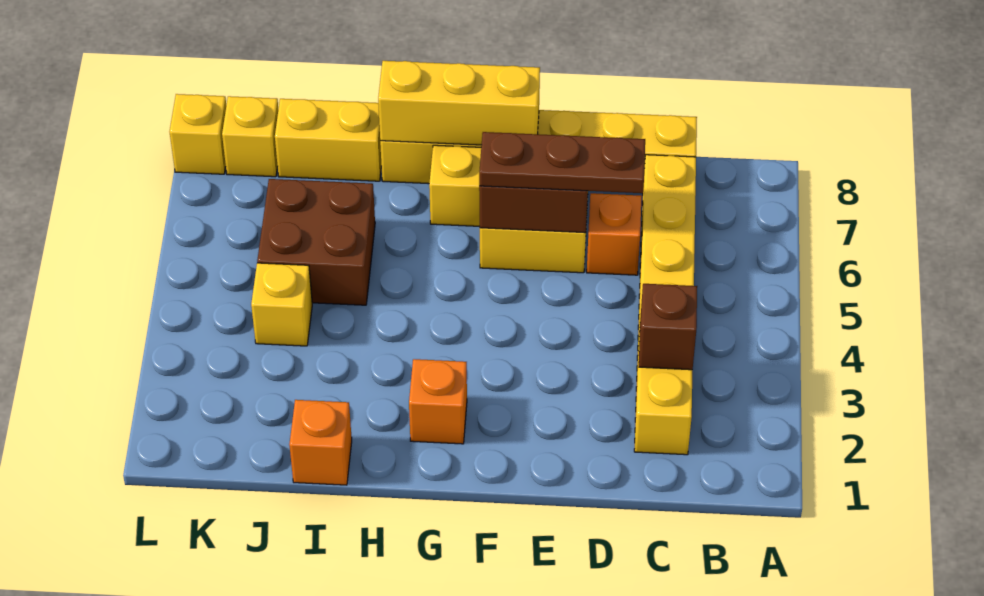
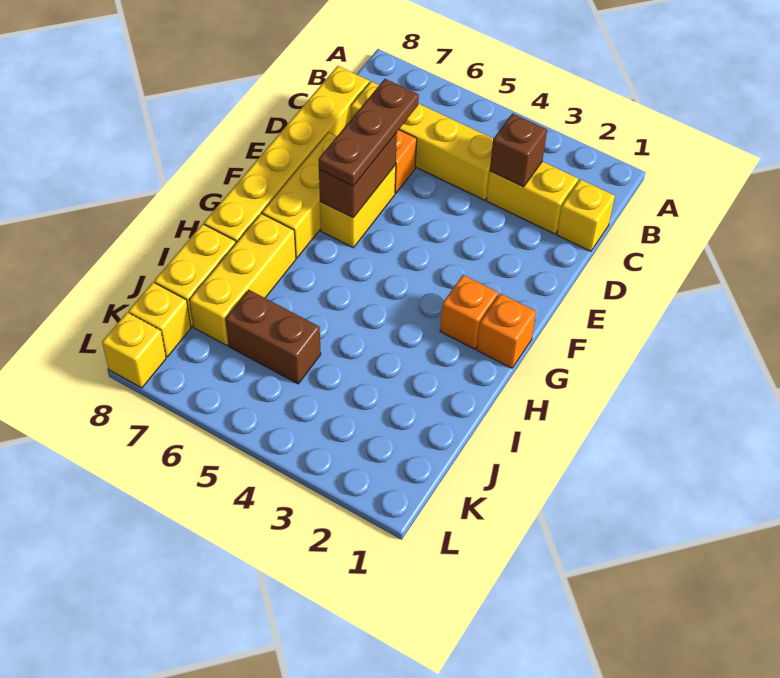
yellow 1x3 brick [378,61,540,145] -> yellow 1x3 brick moved to [189,214,296,346]
orange 1x1 brick [289,400,352,485] -> orange 1x1 brick moved to [477,293,536,368]
brown 2x2 brick [257,179,375,305] -> brown 1x2 brick [225,290,321,384]
yellow 1x1 brick [251,263,312,346] -> yellow 1x1 brick moved to [557,179,615,251]

